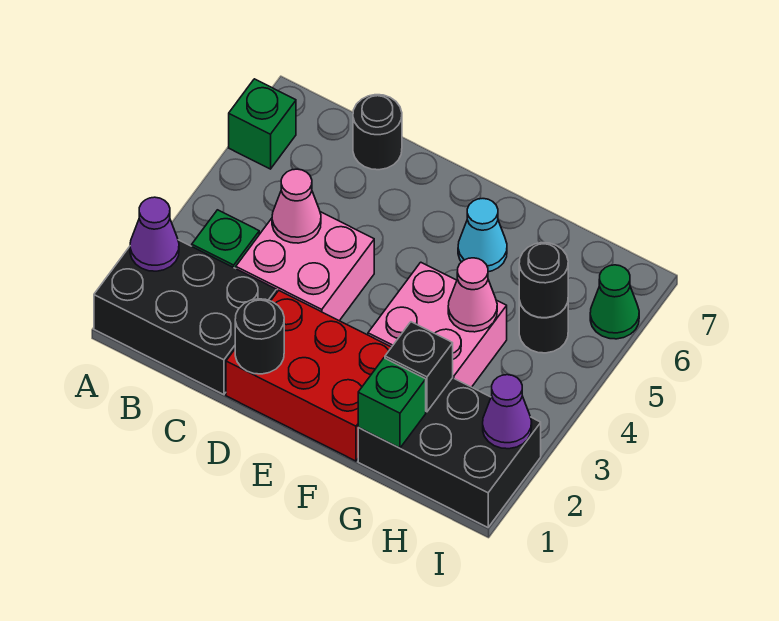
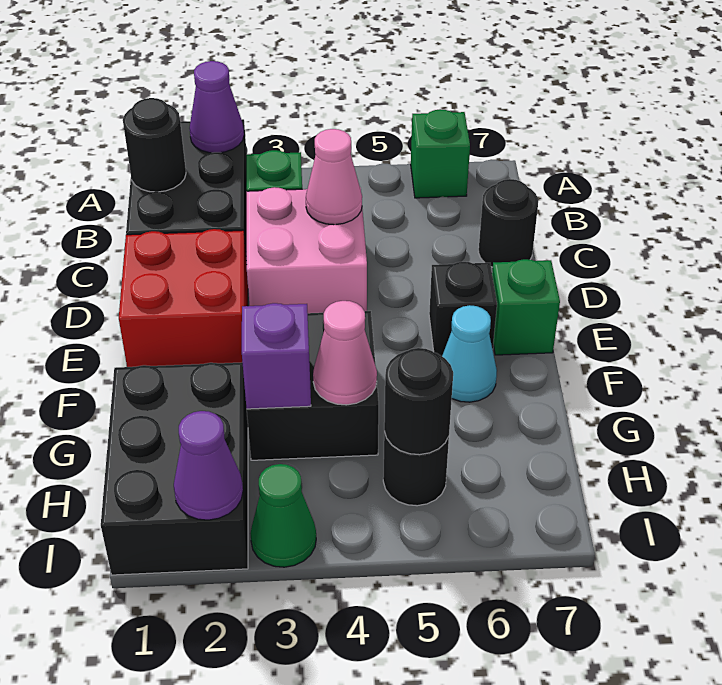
red 2x3 brick [226,291,391,461] -> red 2x2 brick [119,229,248,367]
black 1x1 round brick [235,299,284,374] -> black 1x1 round brick moved to [123,98,186,192]
pink 2x2 brick [368,262,507,387] -> black 2x2 brick [247,311,379,460]
green 1x1 brick [358,358,426,448] -> green 1x1 brick moved to [492,259,560,355]
black 1x1 brick [385,322,453,412] -> black 1x1 brick moved to [429,262,497,356]
none -> purple 1x1 brick [242,303,311,409]
green 1x1 cone [590,265,639,339] -> green 1x1 cone moved to [250,464,316,567]

